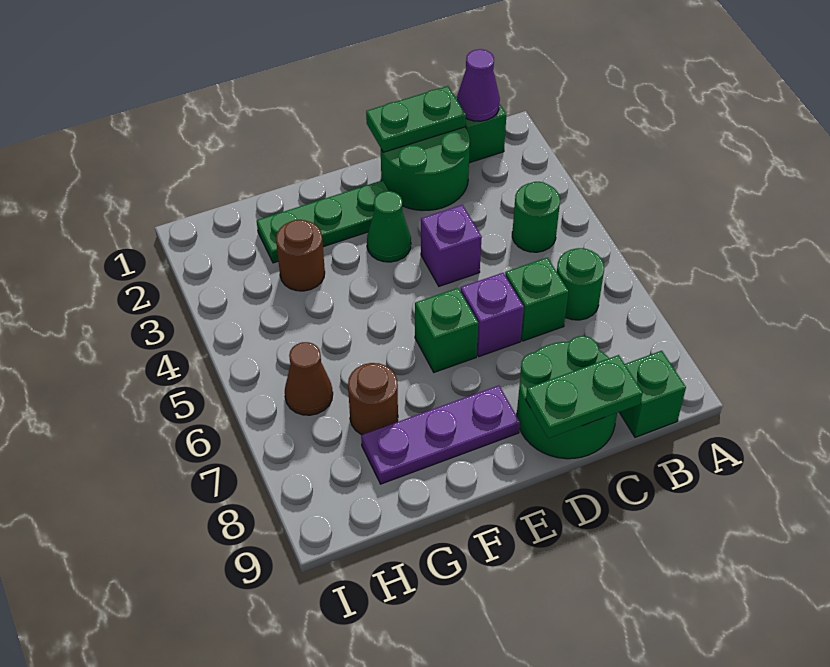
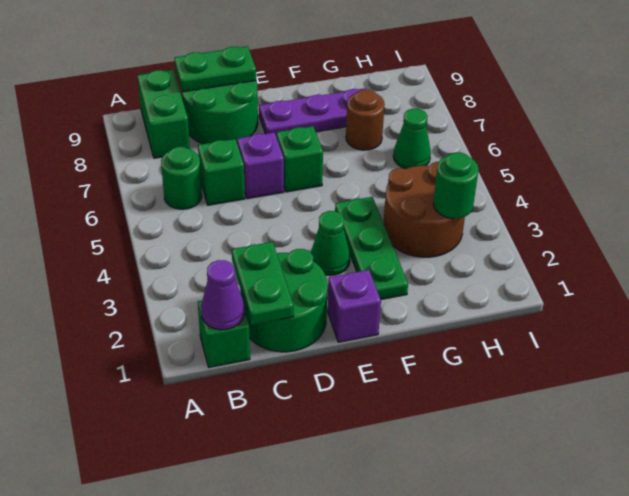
green 1x1 round brick [512,182,560,252] -> green 1x1 round brick moved to [433,153,479,219]
green 1x1 brick [619,351,686,437] -> green 1x2 brick [137,70,190,158]
green 1x2 plate [366,86,466,152] -> green 1x2 plate turned to [232,242,294,325]
purple 1x1 brick [421,205,482,286] -> purple 1x1 brick moved to [327,270,381,342]
green 1x3 plate [257,180,389,263] -> green 1x3 plate turned to [335,197,408,300]
brown 1x1 round brick [276,220,325,291] -> brown 2x2 round brick [384,162,465,257]
brown 1x1 cone [285,342,333,415] -> green 1x1 cone [393,109,431,169]

